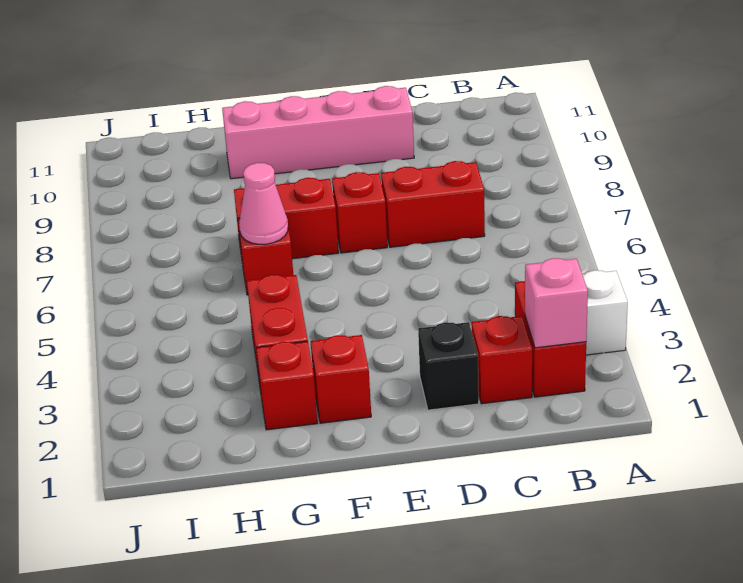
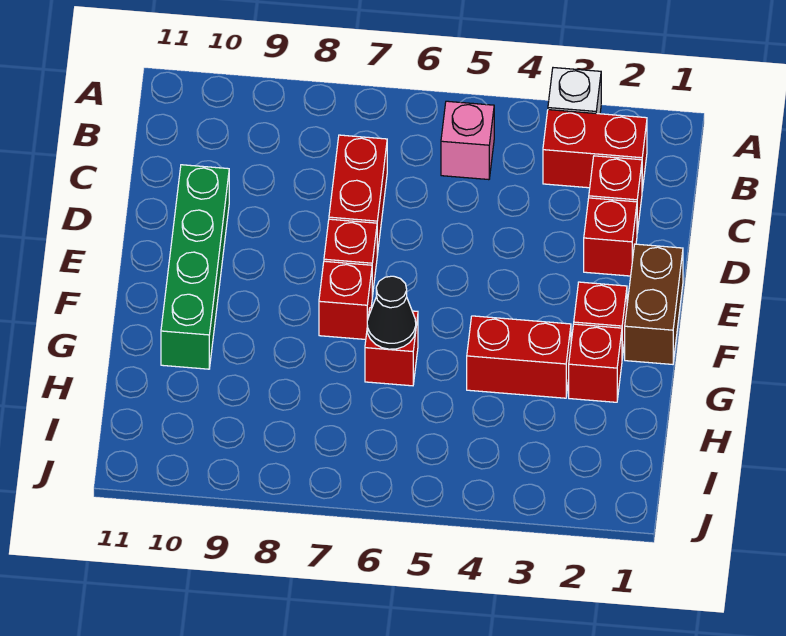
pink 1x1 brick [525,258,588,348] -> pink 1x1 brick moved to [441,101,494,180]
black 1x1 brick [418,322,479,410] -> red 1x1 brick [584,198,637,276]
pink 1x4 brick [222,86,414,179] -> green 1x4 brick [161,165,229,369]
none -> brown 1x2 brick [625,244,683,364]
red 1x2 brick [234,178,339,259] -> red 1x1 brick [319,261,372,339]
pink 1x1 cone [239,163,288,244] -> black 1x1 cone [367,276,416,349]

